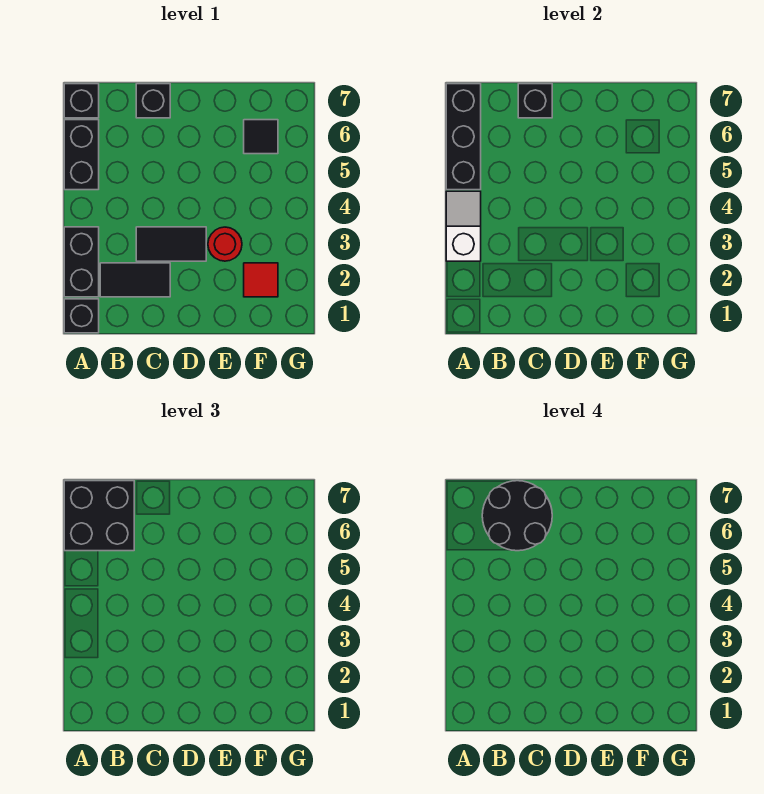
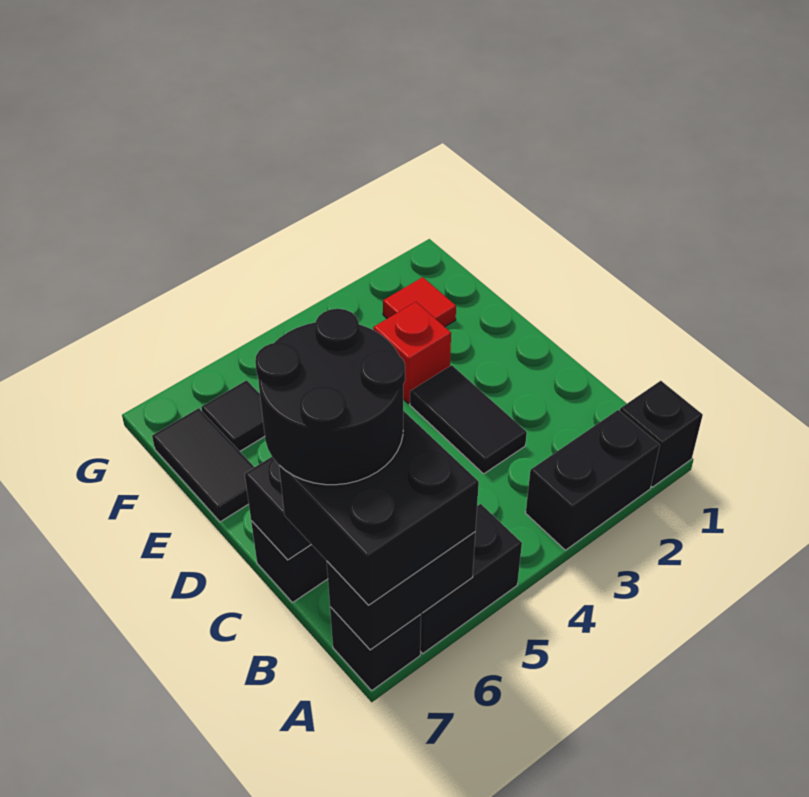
white 1x2 slope [446,191,481,261] -> none
black 1x3 brick [446,84,481,190] -> black 1x2 brick [327,532,475,650]
black 1x2 tile [100,263,170,297] -> black 1x2 tile moved to [152,408,254,522]
red 1x1 round brick [208,227,242,261] -> red 1x1 brick [373,302,451,403]

